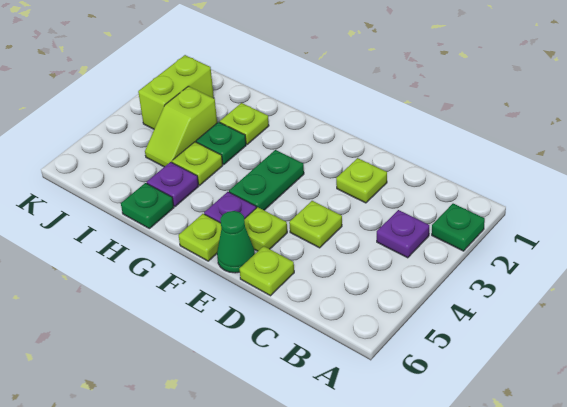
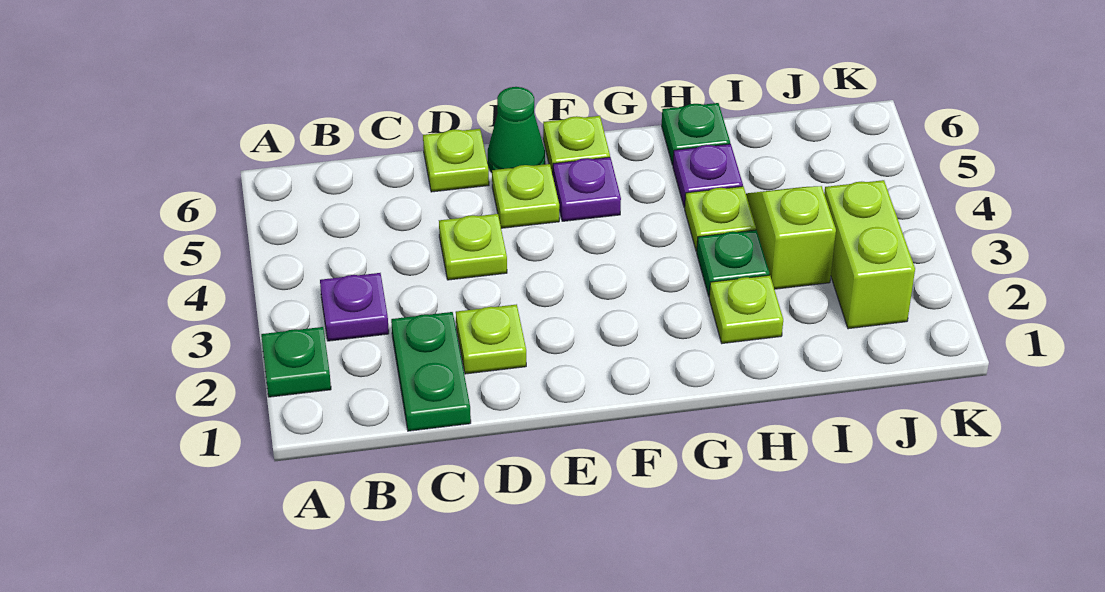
green 1x2 plate [229,150,304,210] -> green 1x2 plate moved to [391,312,471,431]

